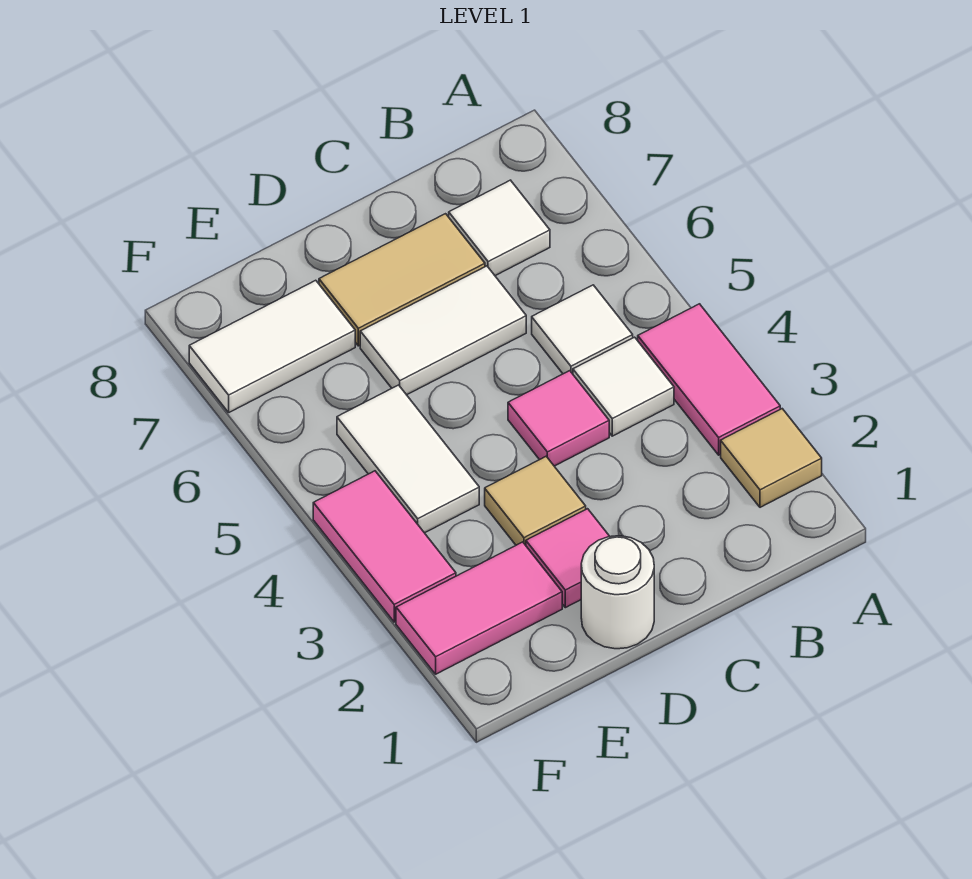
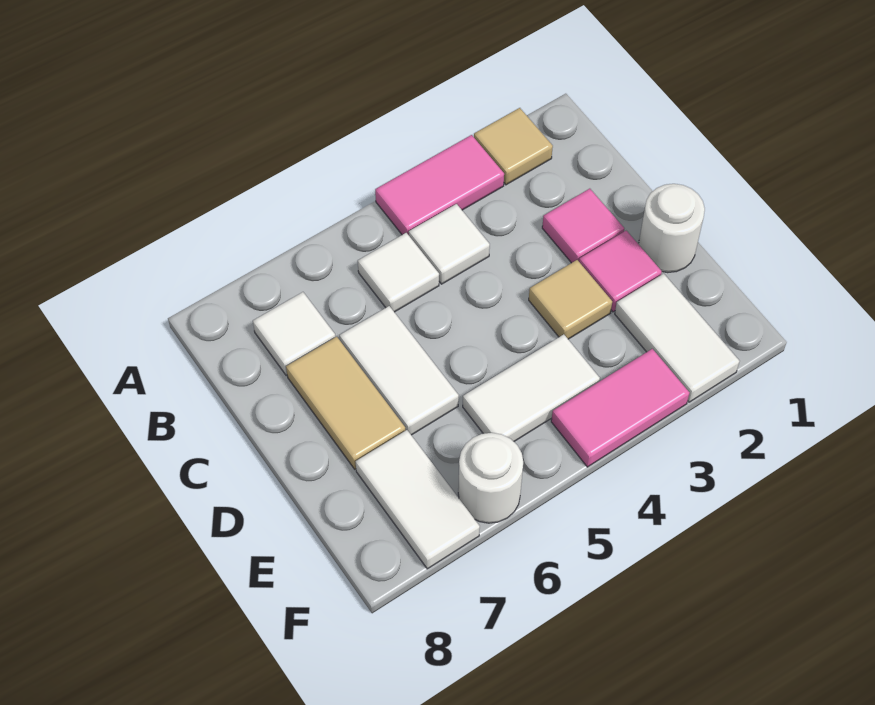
pink 1x1 tile [508,371,609,466] -> pink 1x1 tile moved to [542,189,624,263]
pink 1x2 tile [396,542,562,674] -> white 1x2 tile [615,274,740,402]
none -> white 1x1 round brick [458,433,523,523]

